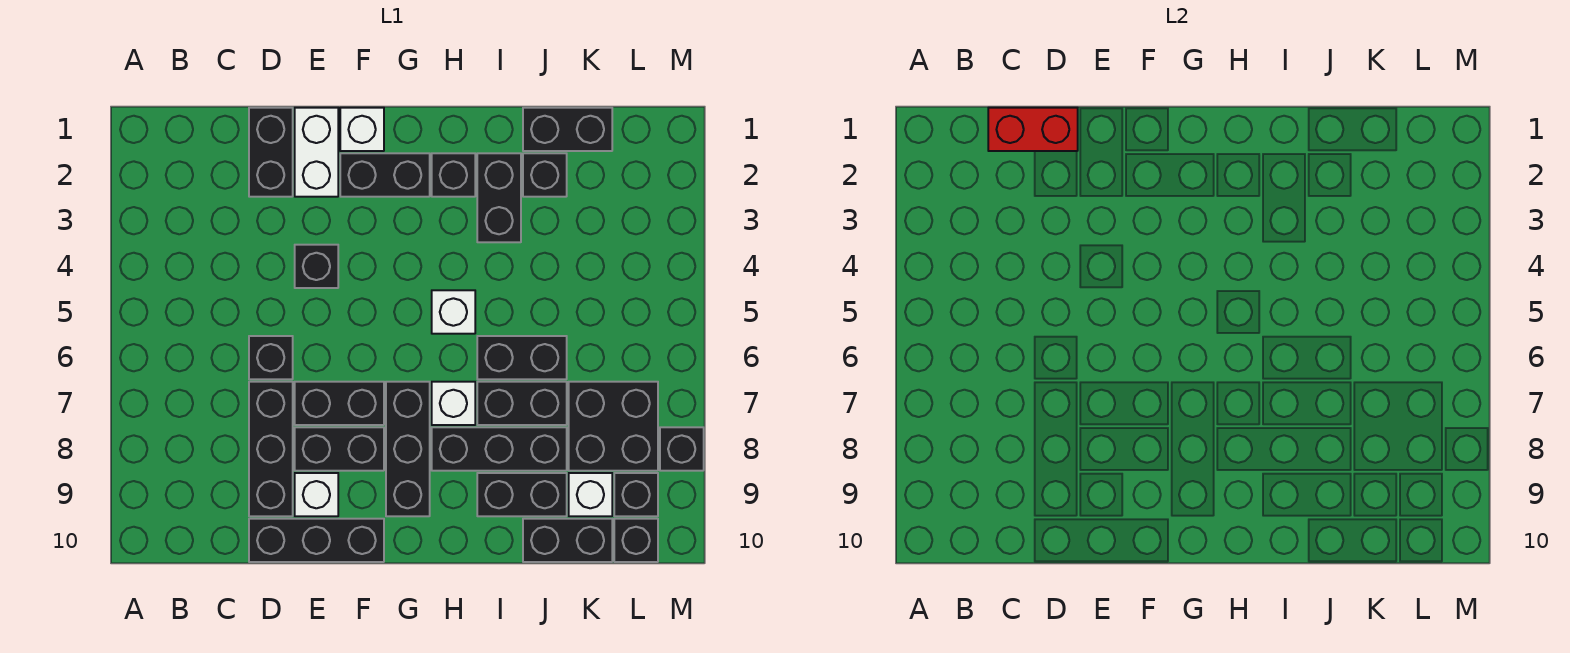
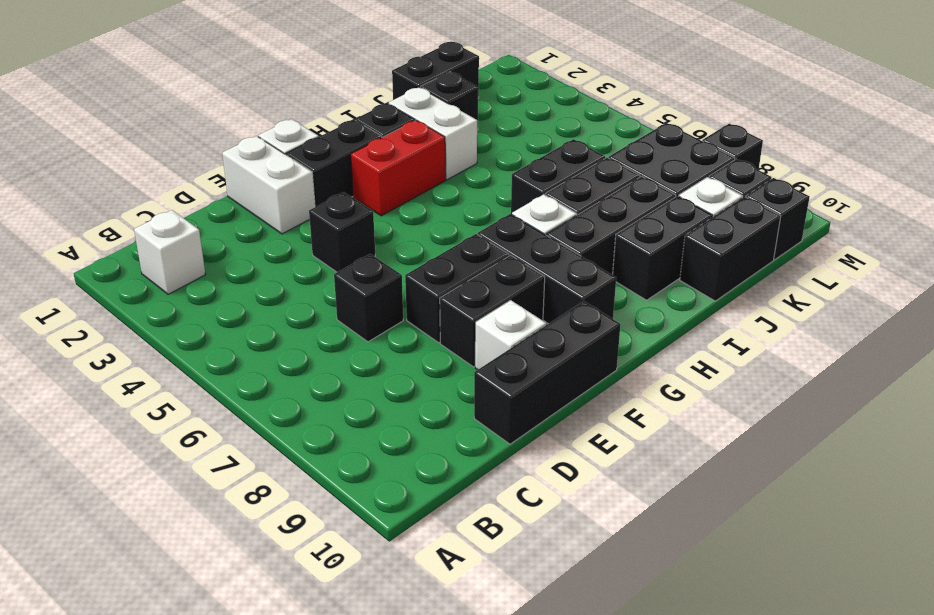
red 1x2 brick [988,108,1078,151] -> red 1x2 brick moved to [351,120,446,216]
black 1x2 brick [249,108,293,197] -> none
black 1x3 brick [249,382,293,516] -> none
white 1x1 brick [432,290,475,334] -> white 1x1 brick moved to [134,210,205,294]
black 1x2 brick [477,153,521,242] -> white 1x2 brick [389,87,477,180]

